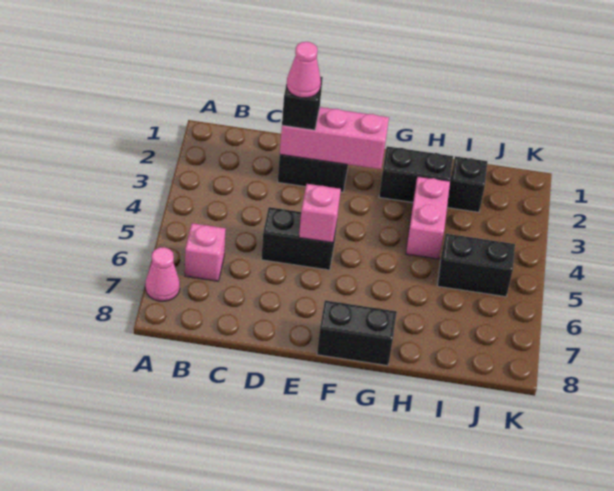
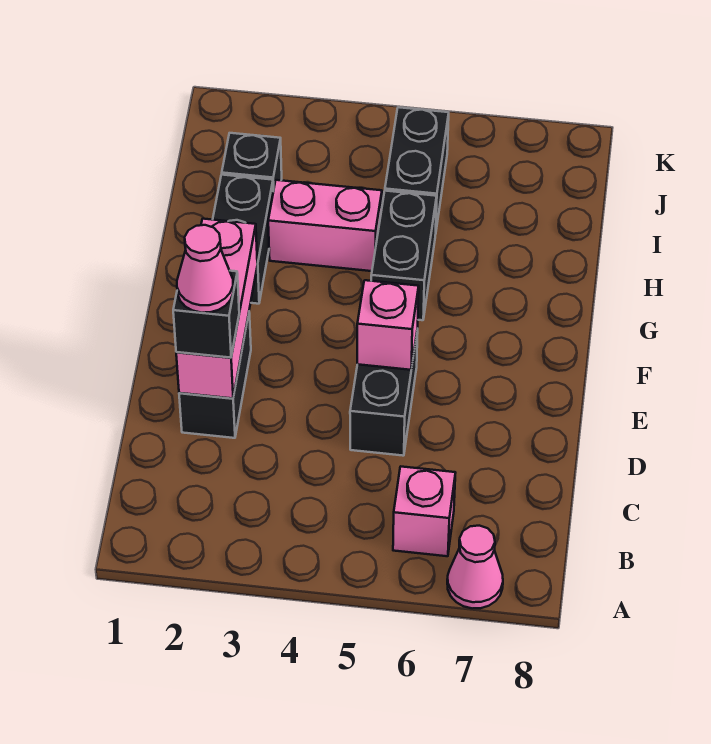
black 1x2 brick [317,301,397,366] -> black 1x2 brick moved to [371,191,437,320]

